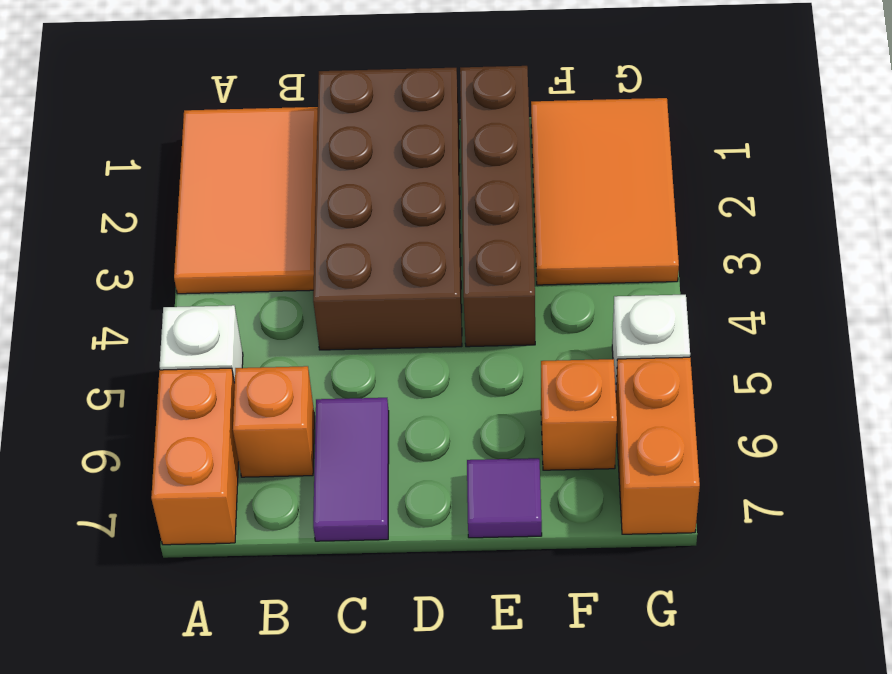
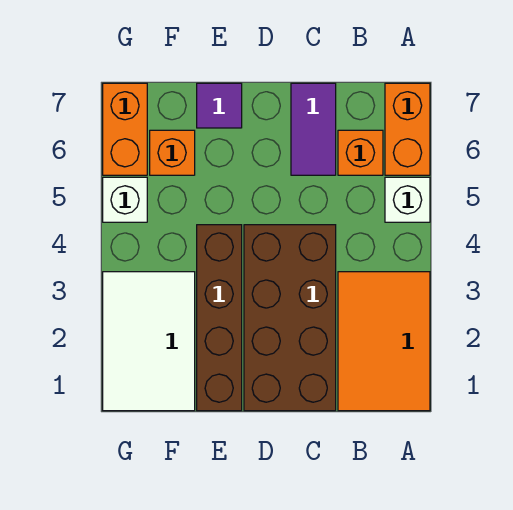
orange 2x3 tile [531,98,679,285] -> white 2x3 tile [103,272,195,411]

